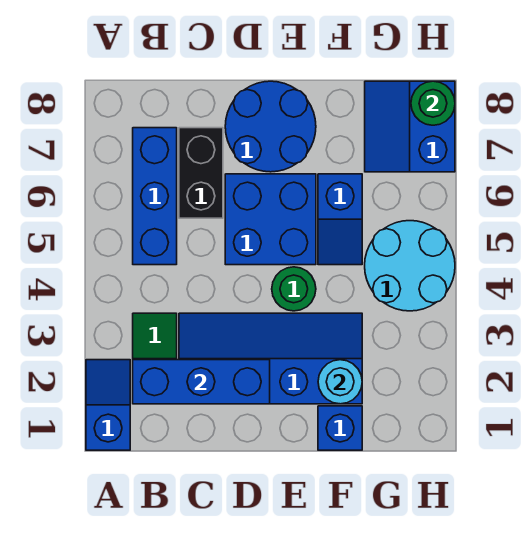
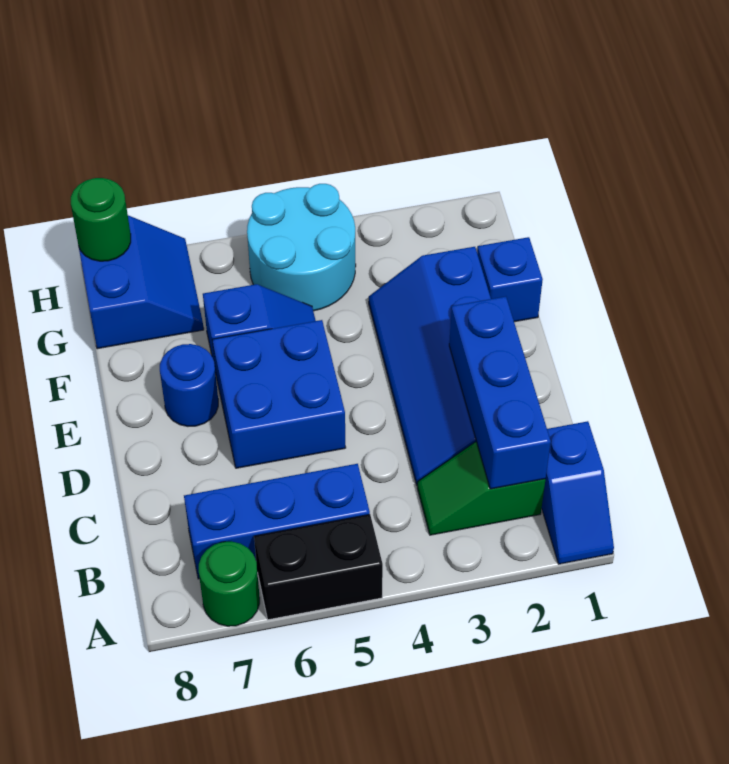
blue 1x2 slope [86,360,130,450] -> blue 1x2 slope turned to [542,421,614,564]
black 1x2 brick [179,128,223,218] -> black 1x2 brick moved to [254,515,383,620]
blue 2x2 round brick [225,81,316,172] -> blue 1x1 round brick [160,344,218,426]
green 1x1 round brick [272,267,316,311] -> green 1x1 round brick moved to [199,541,260,626]
cyan 1x1 round brick [318,360,362,404] -> none
blue 2x2 slope [365,81,455,172] -> blue 2x2 slope turned to [79,216,204,349]

